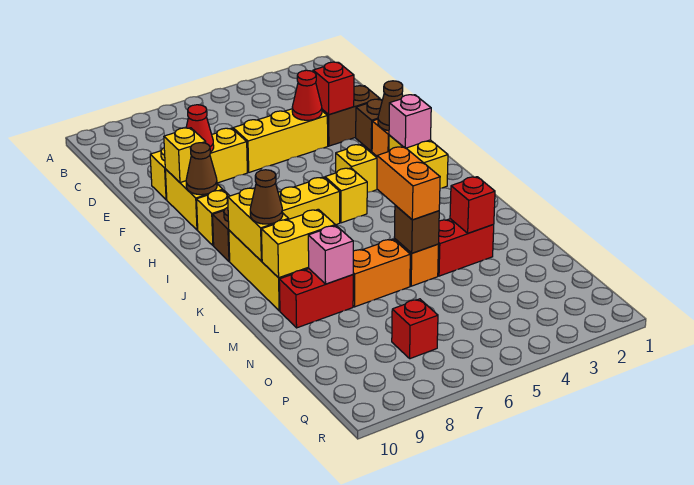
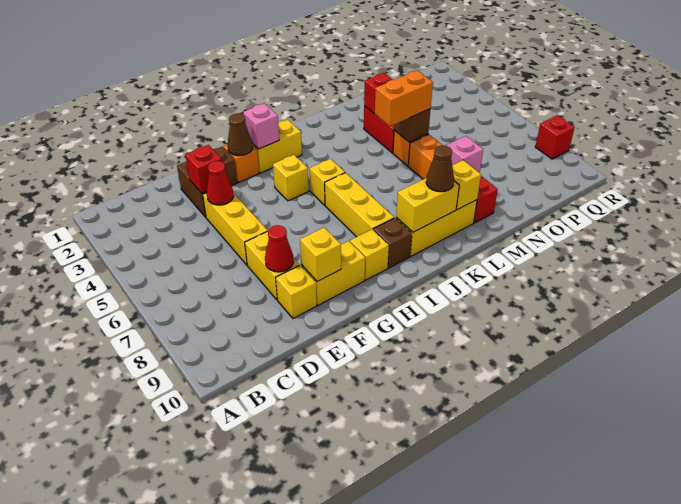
brown 1x1 cone [186,143,217,195] -> none
yellow 1x2 brick [261,209,335,278] -> yellow 1x1 brick [452,160,481,210]
red 1x1 brick [392,299,438,359] -> red 1x1 brick moved to [535,115,574,159]

